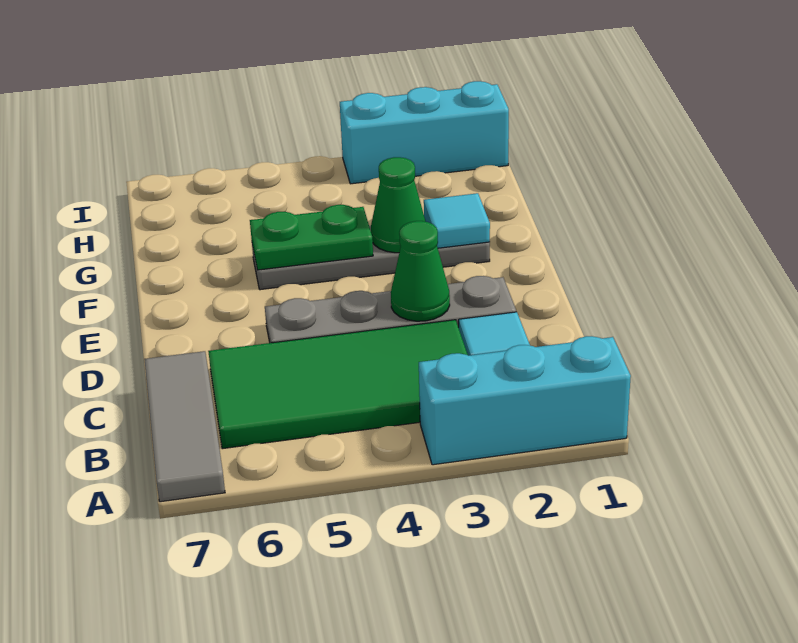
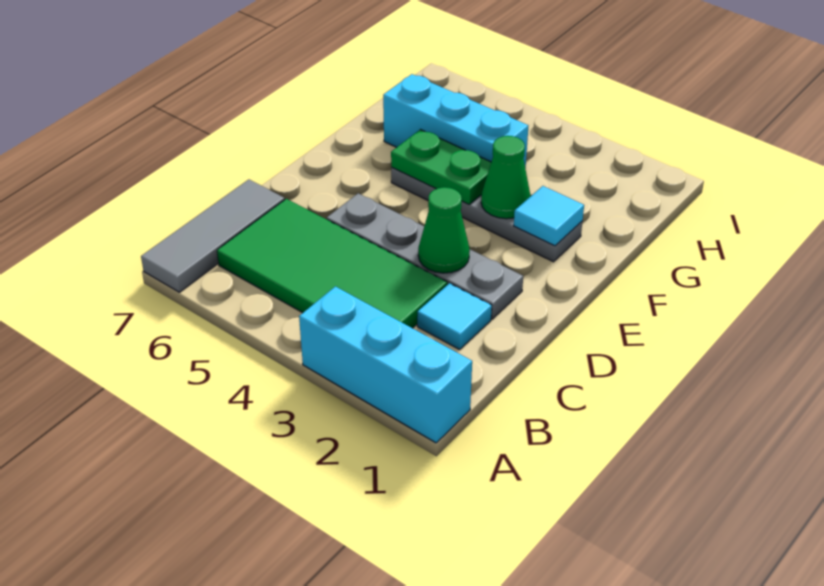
cyan 1x3 brick [340,81,509,184] -> cyan 1x3 brick moved to [383,74,528,169]

